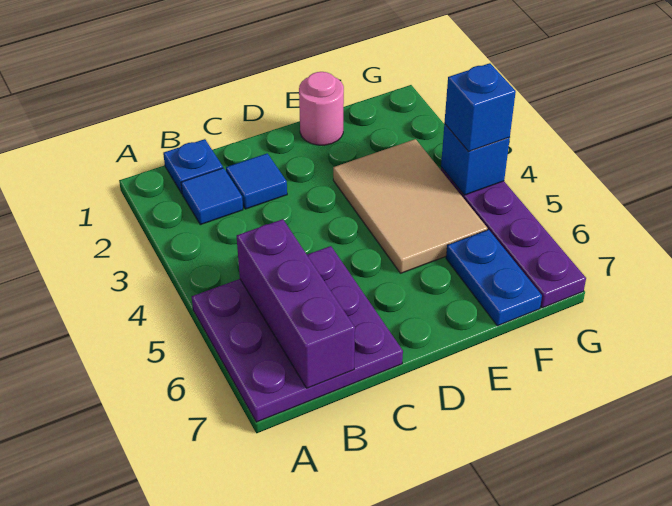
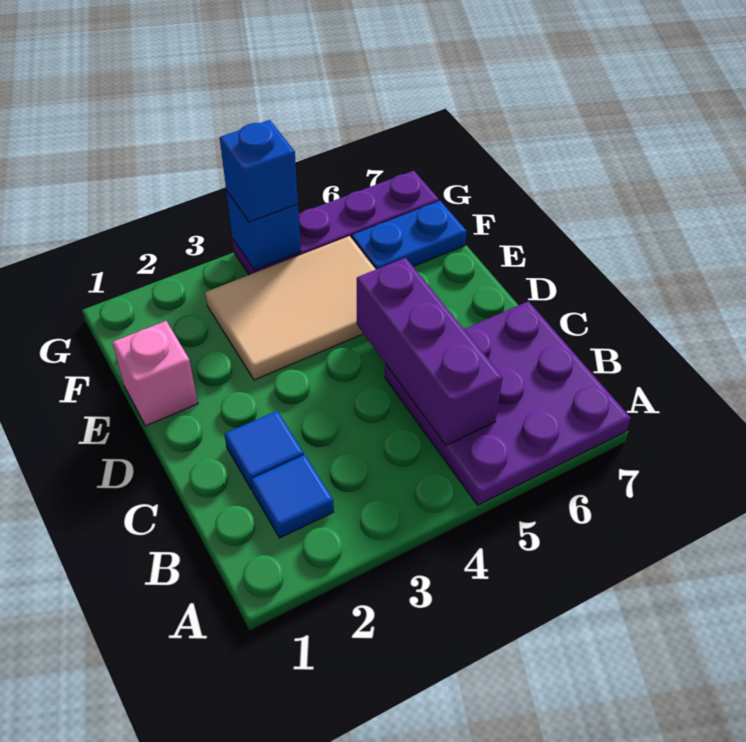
blue 1x1 plate [163,139,223,193] -> none
purple 1x3 brick [236,219,355,388] -> purple 1x3 brick turned to [357,258,503,445]
pink 1x1 round brick [299,72,344,145] -> pink 1x1 brick [112,321,198,426]

